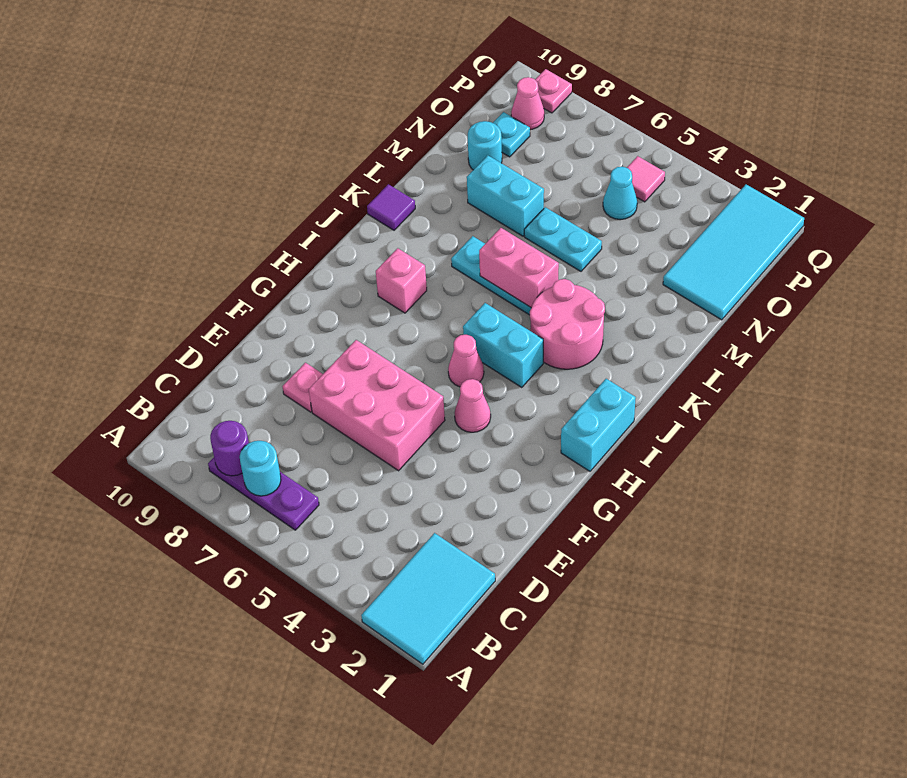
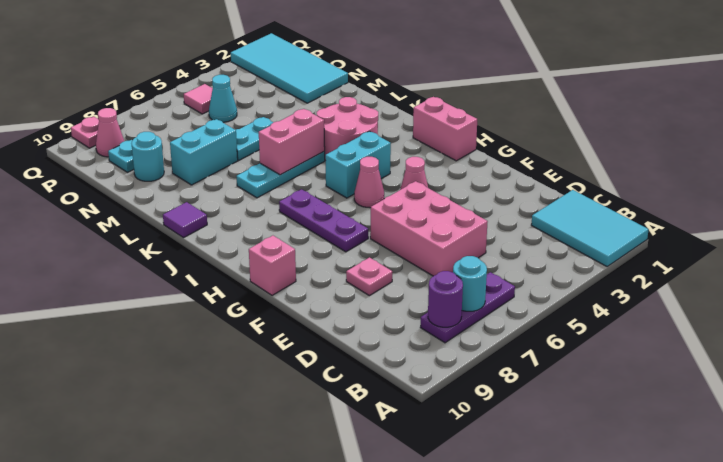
pink 2x3 brick [309,340,445,471] -> pink 2x3 brick turned to [370,181,488,276]
none -> purple 1x3 plate [279,189,368,252]
cyan 1x2 brick [561,379,636,471] -> pink 1x2 brick [413,97,477,161]
pink 1x1 brick [376,248,427,313] -> pink 1x1 brick moved to [249,236,296,295]

